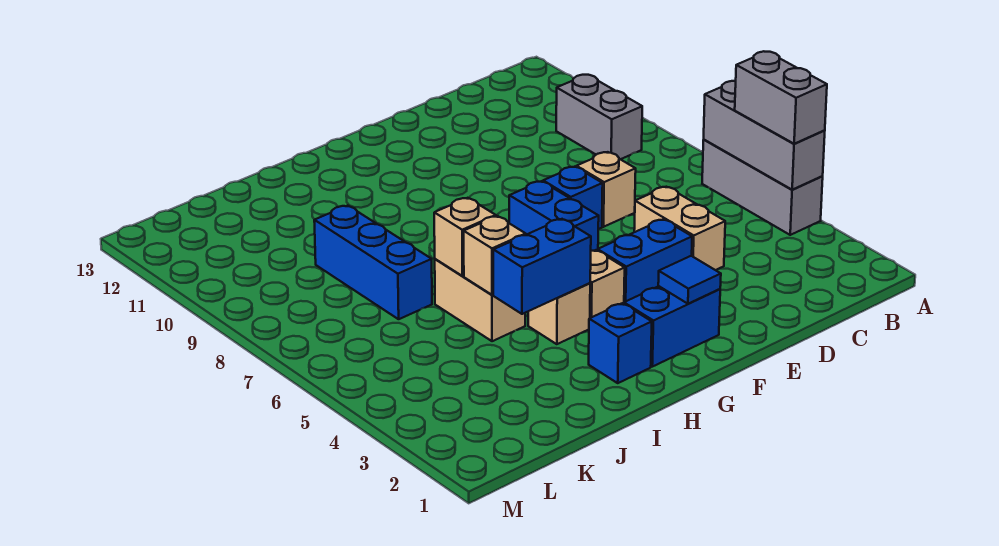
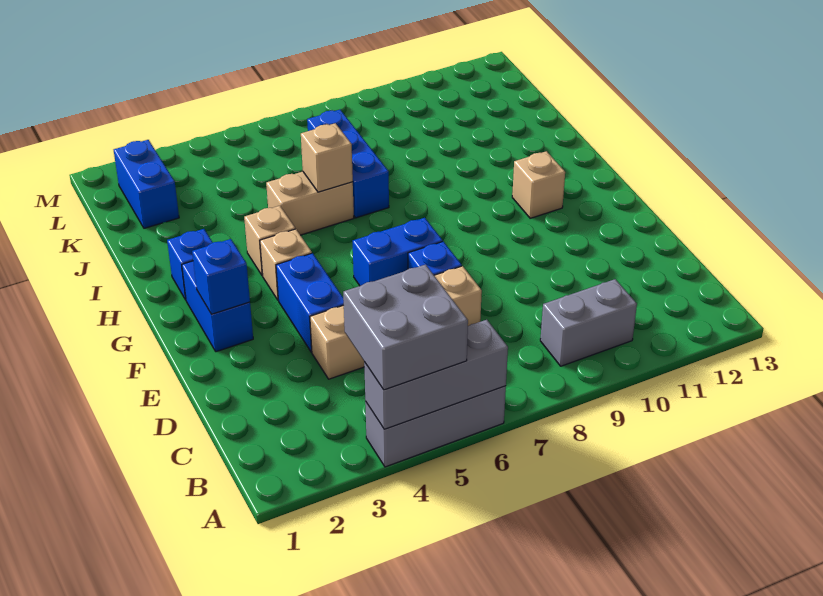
grey 1x2 brick [735,51,827,144] -> grey 2x2 brick [343,265,468,390]
blue 1x1 tile [658,256,721,304] -> blue 1x1 brick [192,239,250,314]
blue 1x2 brick [493,219,591,314] -> blue 1x2 brick moved to [114,140,179,228]
tan 1x1 brick [464,216,526,295] -> tan 1x1 brick moved to [512,151,565,218]
blue 1x3 brick [314,206,432,319] -> blue 1x3 brick turned to [307,110,389,218]

